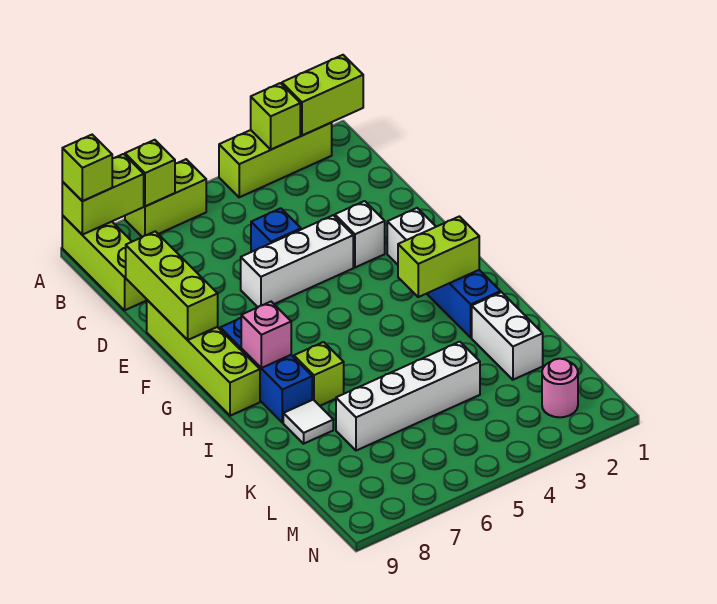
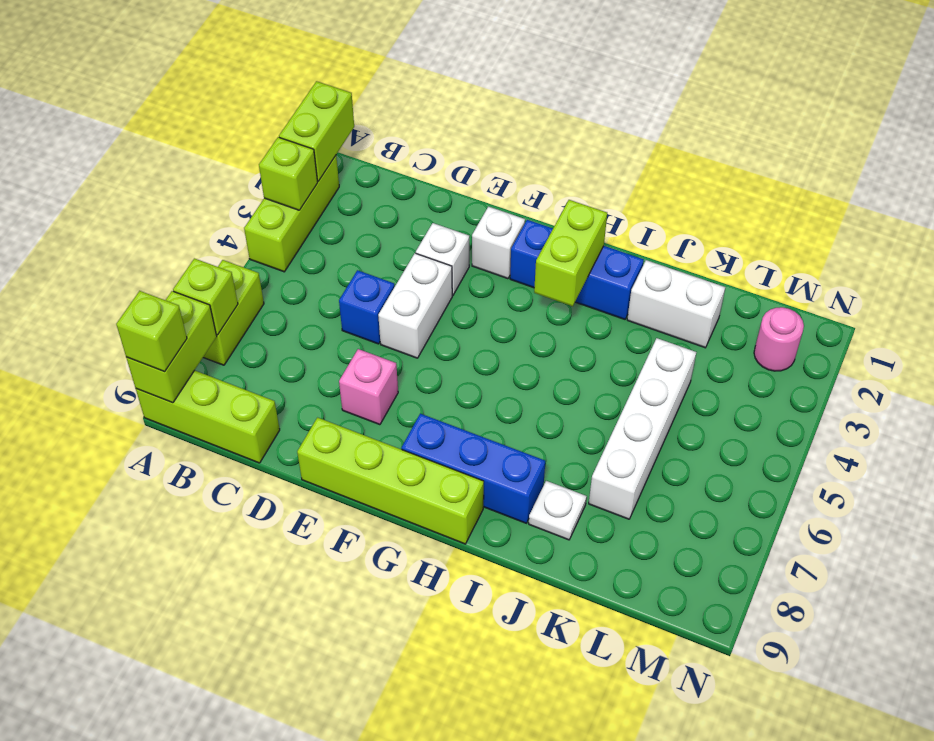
lime 1x3 brick [126,231,218,340] -> none
white 1x3 brick [241,215,353,307] -> white 1x2 brick [378,253,452,358]
pink 1x1 brick [241,302,291,368] -> pink 1x1 brick moved to [339,349,398,425]
lime 1x1 brick [294,342,344,406] -> none
white 1x1 tile [283,400,333,444] -> white 1x1 plate [529,481,587,540]

